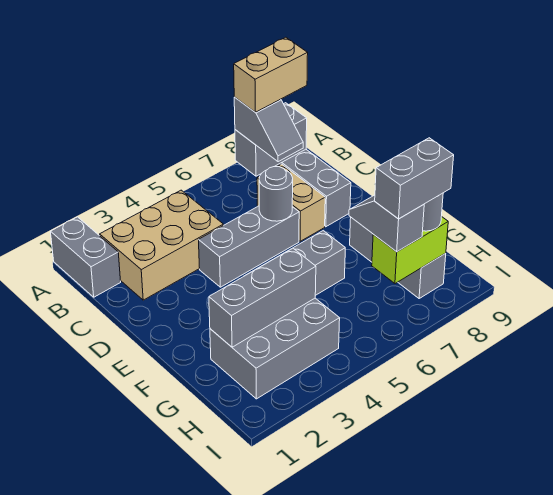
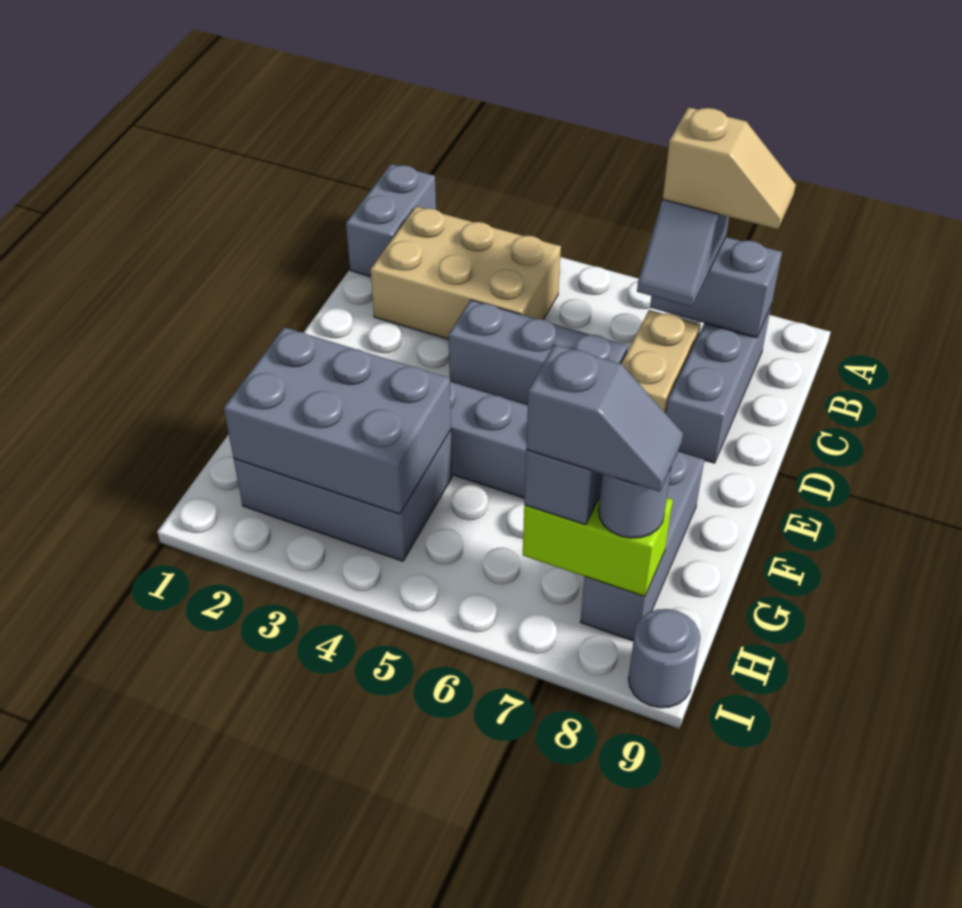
tan 1x2 brick [234,37,308,112] -> tan 1x2 slope [663,107,796,229]
grey 1x1 round brick [259,167,293,221] -> grey 1x1 round brick moved to [628,609,700,708]
grey 1x3 brick [209,248,316,347] -> grey 2x3 brick [224,327,451,514]
grey 1x2 brick [375,138,454,219] -> grey 1x2 slope [526,344,683,492]

